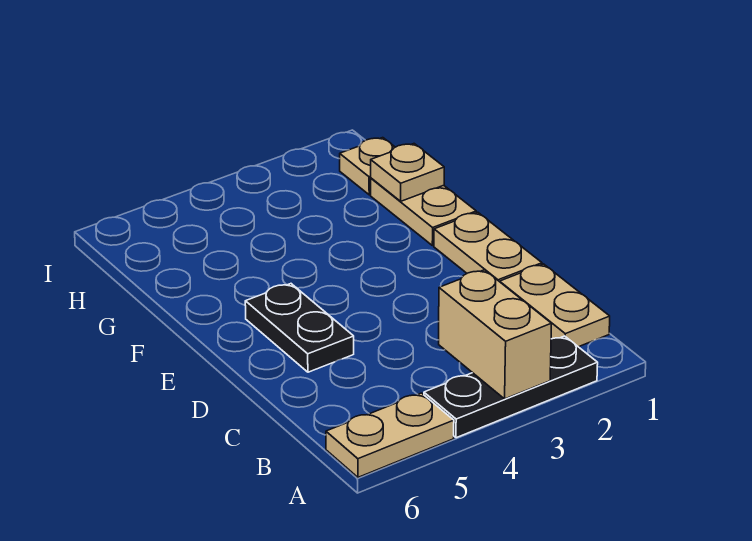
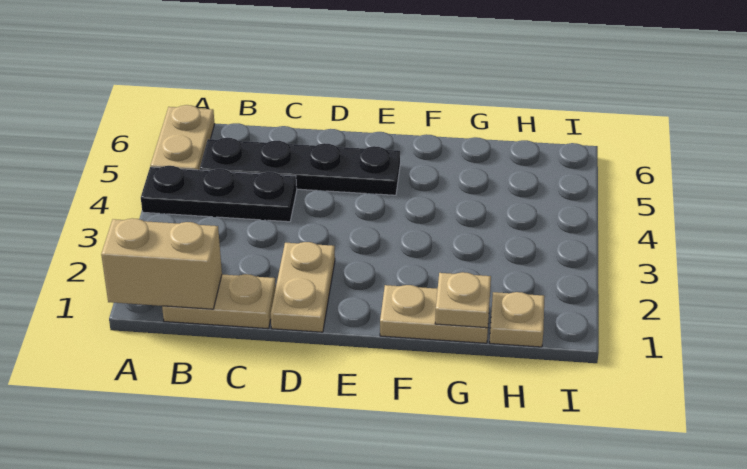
black 1x3 plate [424,336,598,438] -> black 1x3 plate turned to [141,166,297,222]
tan 1x2 brick [439,270,552,399] -> tan 1x2 brick moved to [101,218,222,309]
tan 1x2 plate [434,212,542,282] -> tan 1x2 plate turned to [271,242,335,332]
black 1x2 plate [245,284,354,372] -> black 1x4 plate [200,138,400,195]

